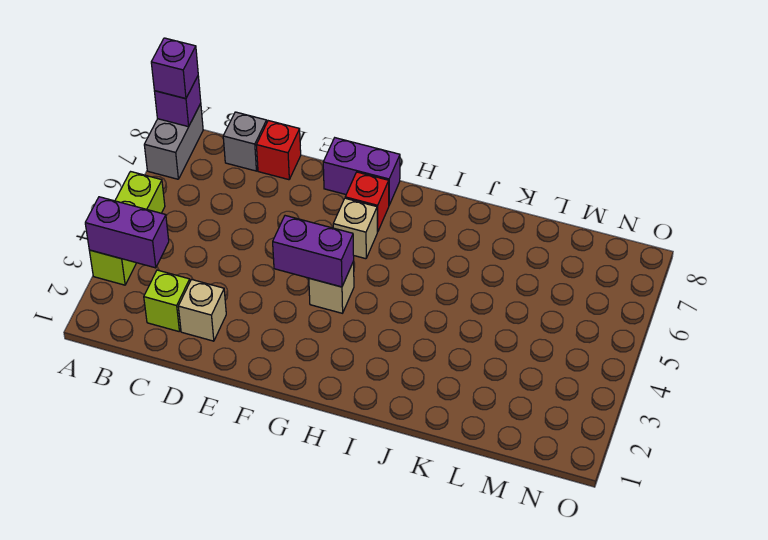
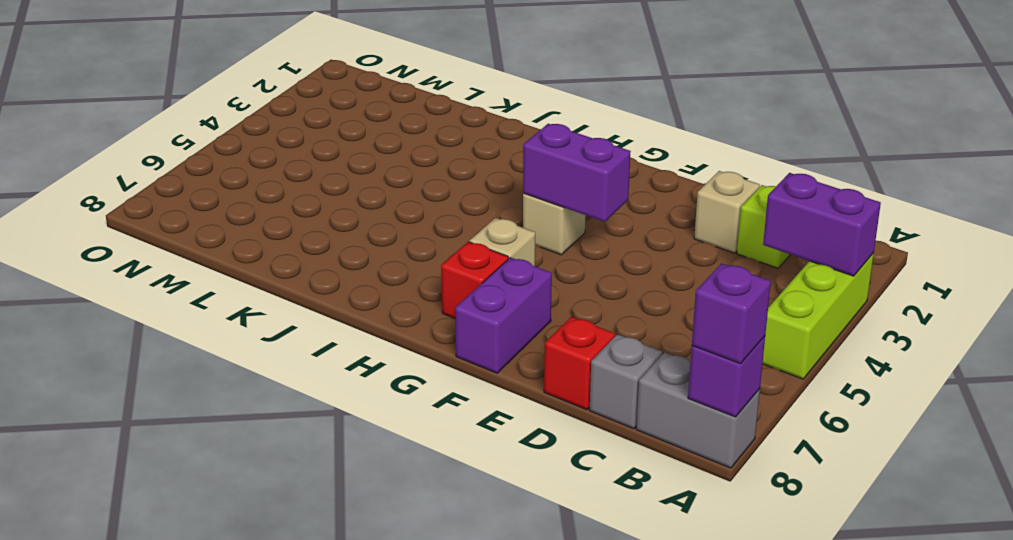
grey 1x2 brick [144,103,203,179] -> grey 1x2 brick turned to [636,352,760,468]
purple 1x2 brick [323,138,400,205] -> purple 1x2 brick turned to [455,257,552,373]

